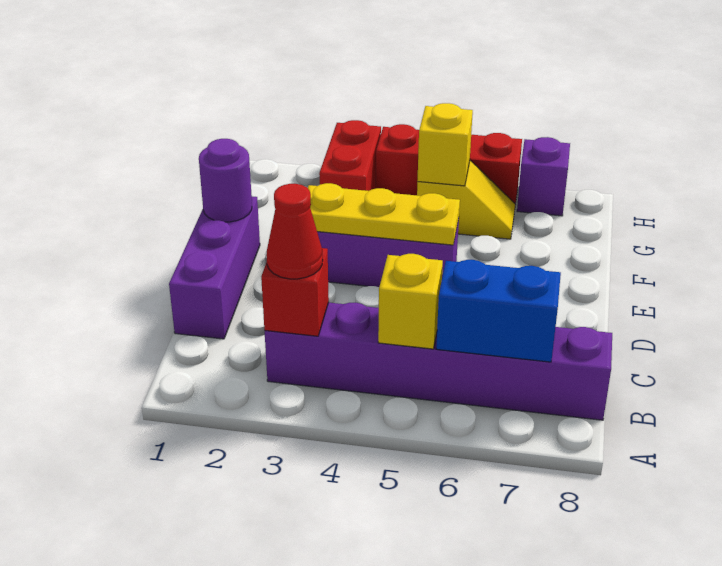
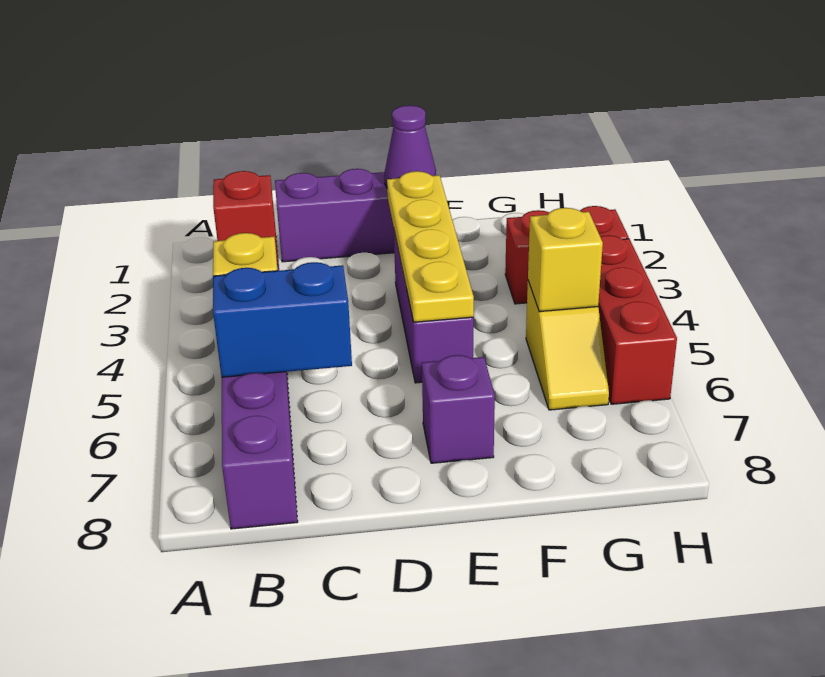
red 1x1 cone [266,184,323,279] -> none
blue 1x2 brick [436,260,561,362] -> blue 1x2 brick turned to [213,262,352,377]
purple 1x1 round brick [199,139,252,222] -> purple 1x1 cone [384,105,436,187]
yellow 1x3 plate [308,183,460,245] -> yellow 1x4 plate [387,171,474,322]
purple 1x1 brick [517,137,570,216] -> purple 1x1 brick moved to [422,355,495,463]

